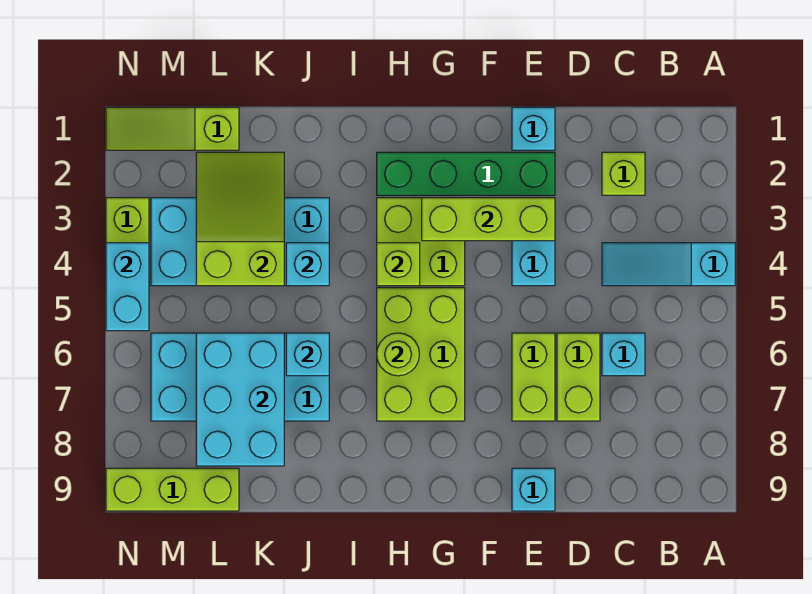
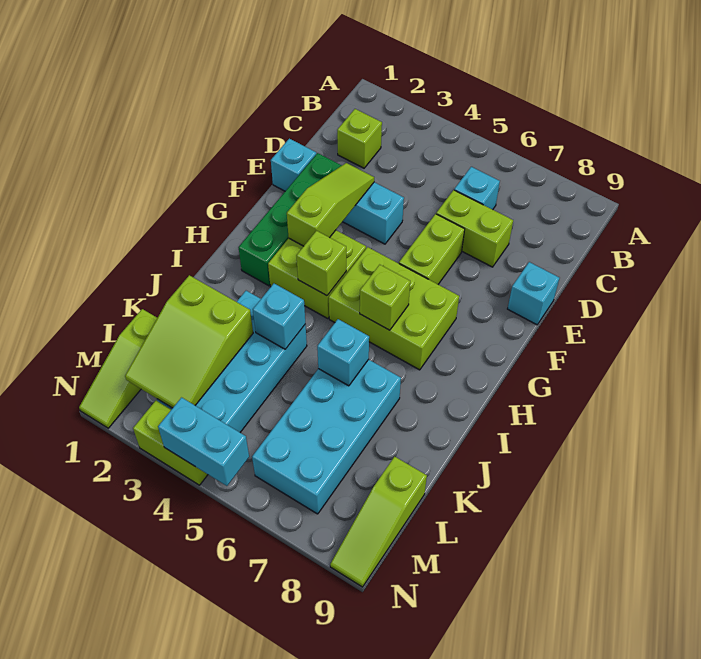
cyan 1x3 slope [602,243,735,286] -> none
lime 1x3 brick [422,198,555,241] -> lime 1x3 slope [287,163,374,246]
lime 1x2 brick [512,333,555,421] -> lime 1x2 brick turned to [399,214,465,284]
lime 1x1 round brick [377,333,419,376] -> lime 1x1 brick [360,265,410,330]
lime 2x3 slope [196,152,284,286] -> lime 2x3 slope turned to [125,275,253,408]
cyan 2x3 brick [196,333,284,466] -> none
lime 1x3 brick [106,468,239,511] -> lime 1x3 slope [330,457,427,587]

